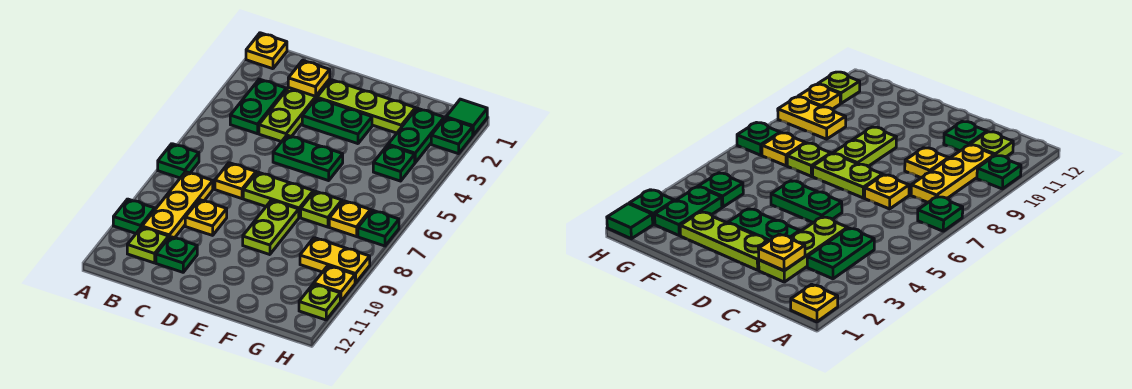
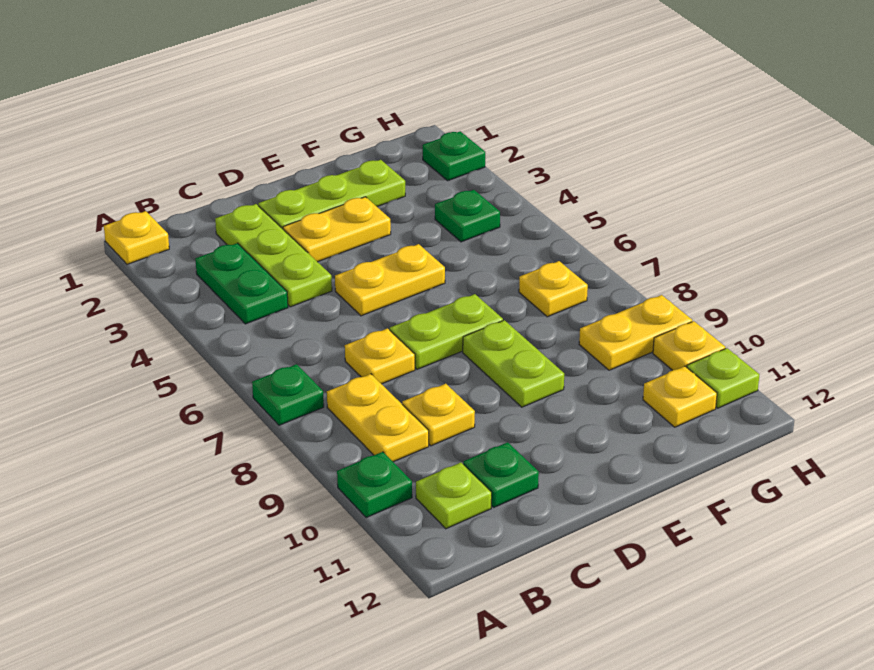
yellow 1x3 plate [142,172,213,238] -> yellow 1x2 plate [327,374,429,462]
yellow 1x1 plate [288,60,330,96] -> yellow 1x1 plate moved to [643,366,717,427]
green 1x2 plate [302,98,372,144] -> yellow 1x2 plate [283,197,391,262]
green 1x2 plate [273,135,343,181] -> yellow 1x2 plate [335,244,445,316]
lime 1x1 plate [301,191,342,227] -> none
green 1x2 plate [388,108,444,162] -> none
green 1x1 tile [446,99,487,135] -> none
green 1x1 plate [358,210,399,246] -> none

